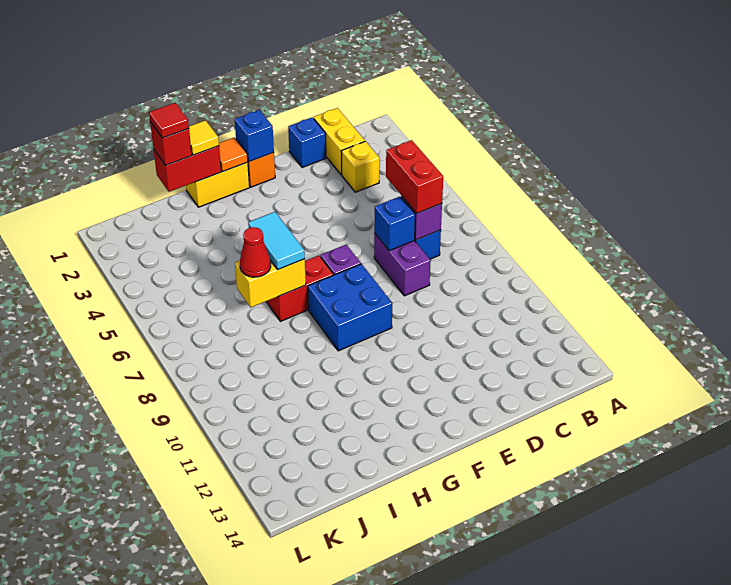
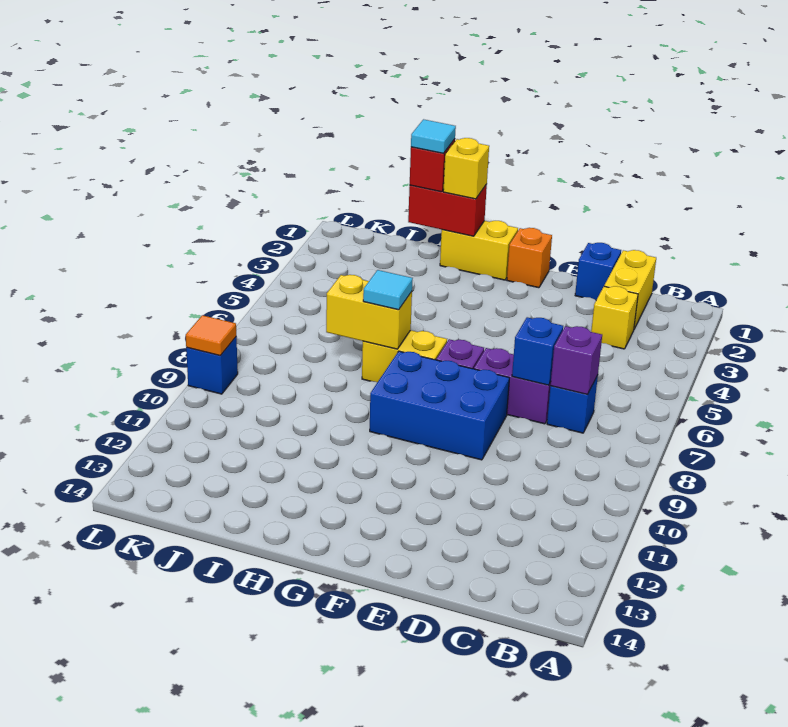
red 1x2 brick [386,140,443,213] -> none
purple 1x2 brick [374,233,431,296] -> purple 1x2 brick turned to [474,348,551,424]
blue 1x1 brick [235,110,274,162] -> blue 1x1 brick moved to [186,337,238,394]
blue 2x2 brick [308,264,392,351] -> blue 2x3 brick [370,351,509,460]
orange 1x1 tile [219,137,248,171] -> orange 1x1 tile moved to [186,315,236,356]
red 1x2 brick [267,256,333,321] -> yellow 1x2 brick [362,330,447,382]
yellow 1x1 tile [189,120,219,155] -> yellow 1x1 brick [443,138,489,199]
cyan 1x2 tile [248,212,305,269] -> cyan 1x1 tile [363,270,413,310]
red 1x1 tile [149,103,189,138] -> cyan 1x1 tile [411,119,456,154]
red 1x1 cone [240,227,271,277] -> none

